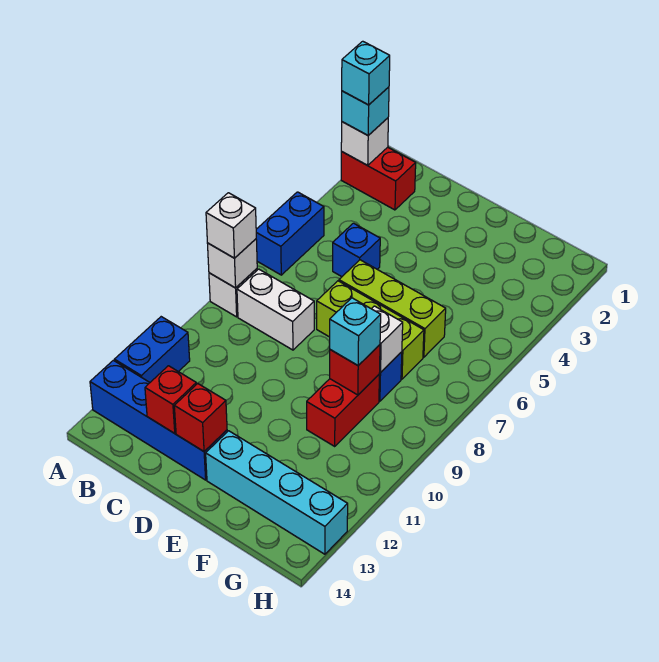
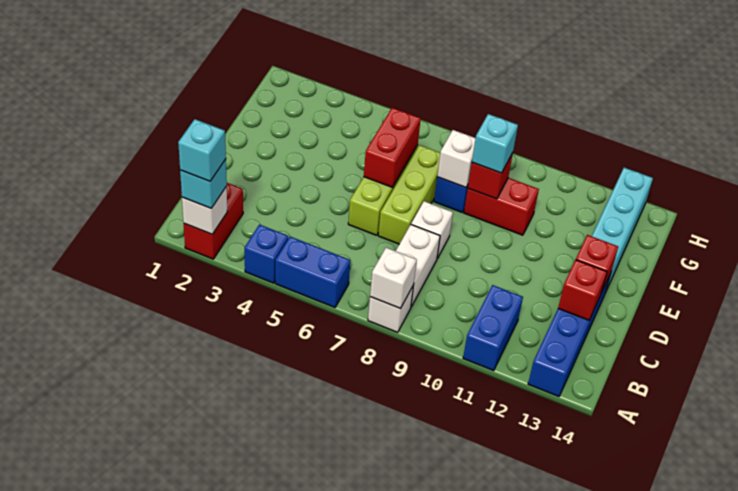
white 1x1 brick [206,193,256,258] -> white 1x1 brick moved to [411,201,453,259]
blue 1x2 brick [114,317,190,382] -> blue 1x2 brick turned to [463,285,523,371]
blue 1x1 brick [333,223,380,277] -> blue 1x1 brick moved to [245,225,288,283]
none -> red 1x2 brick [364,108,421,187]

